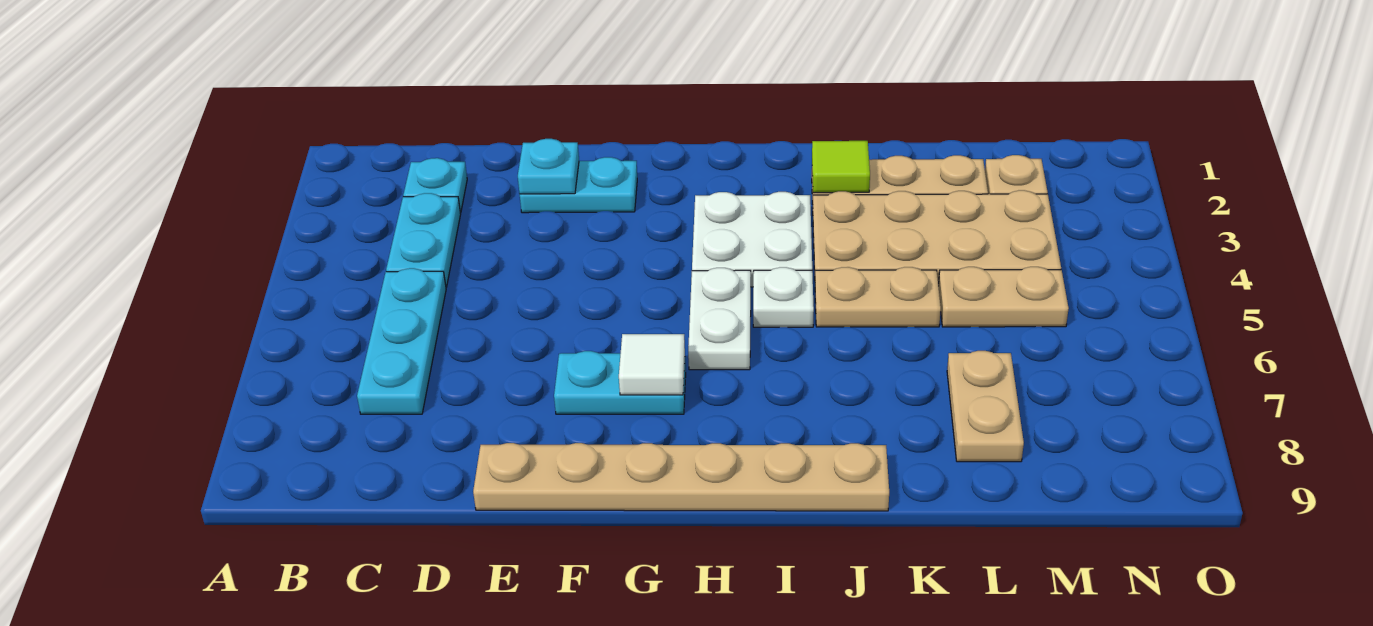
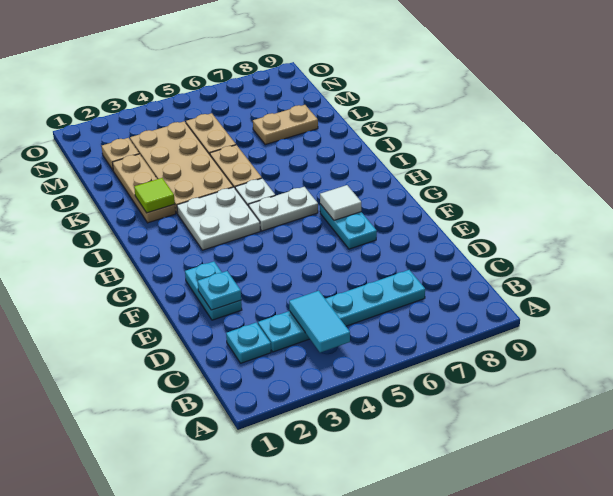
none -> cyan 1x2 tile [289,291,350,353]
tan 1x6 plate [473,443,889,511] -> none

